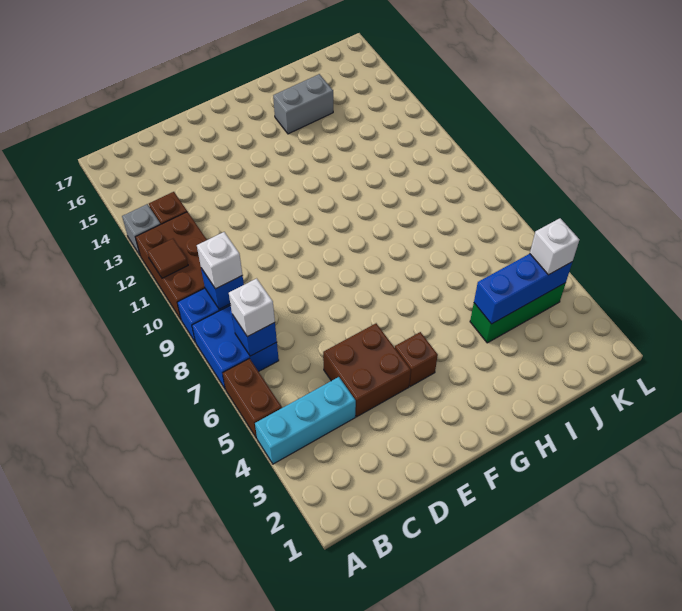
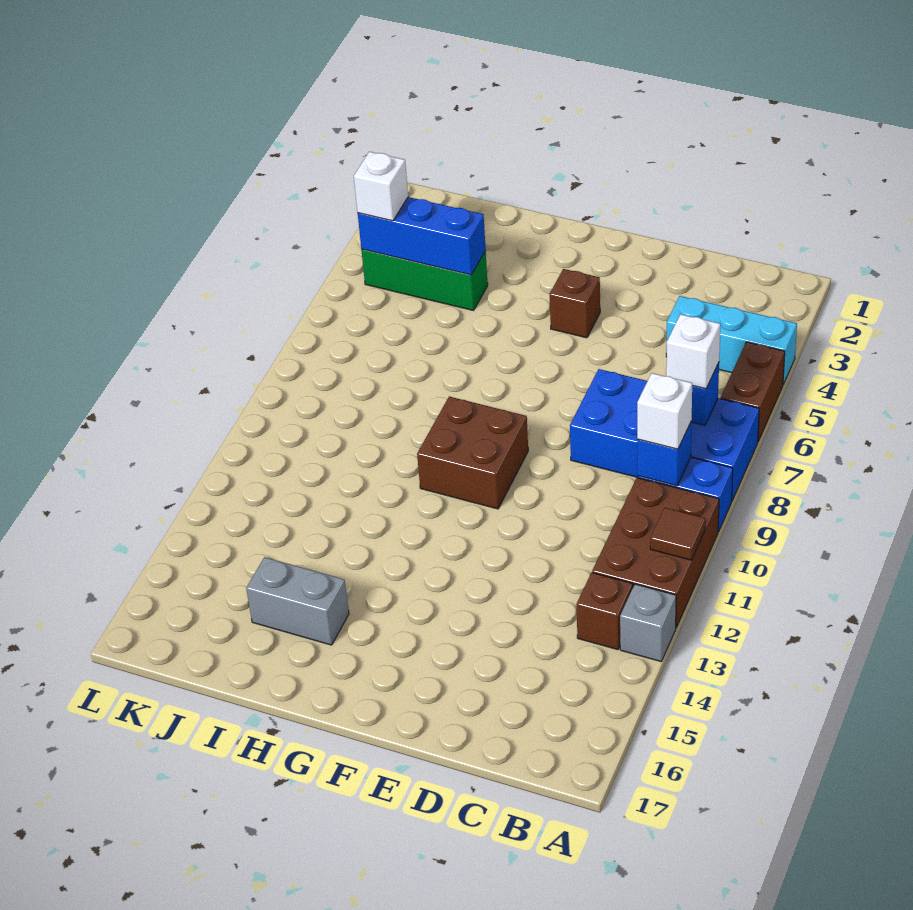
blue 2x2 brick [192,305,279,389] -> blue 2x4 brick [570,369,759,501]
brown 2x2 brick [323,323,411,417] -> brown 2x2 brick moved to [417,397,528,509]

